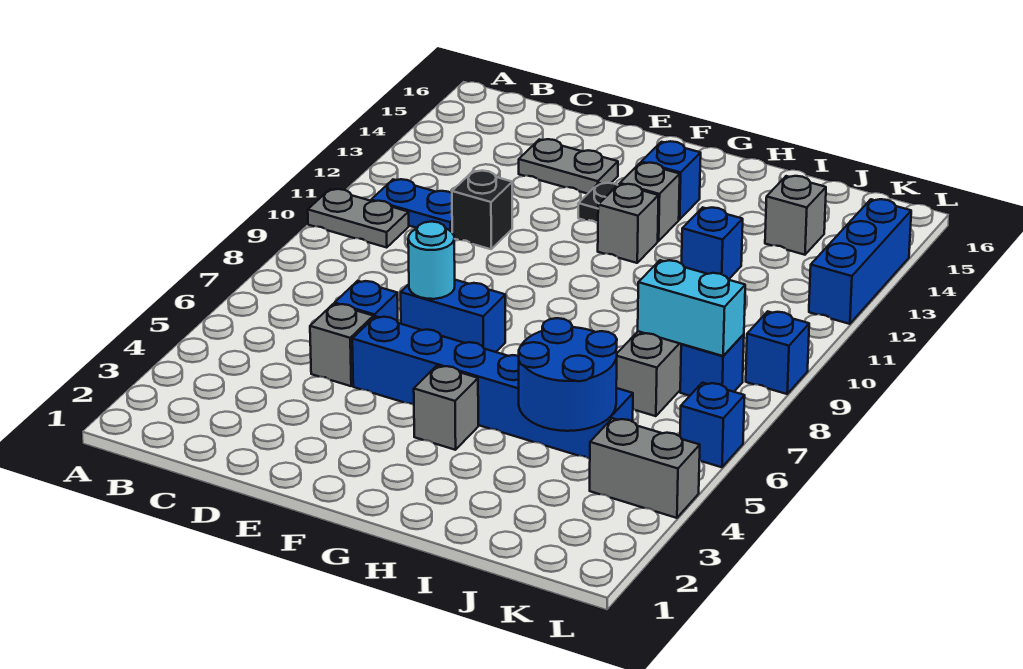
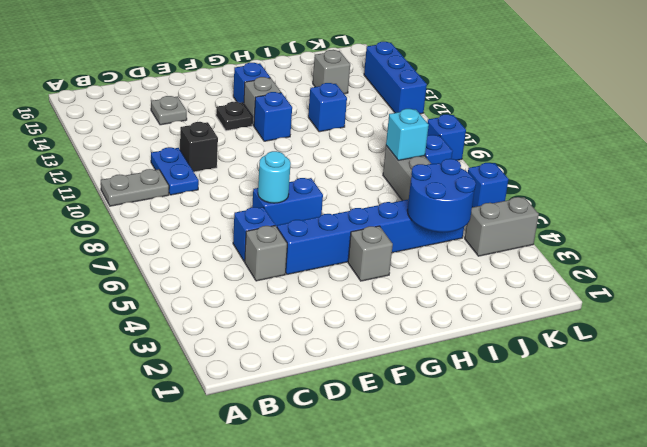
blue 1x2 plate [371,179,452,232] -> blue 1x2 plate turned to [151,147,199,195]
grey 1x2 plate [519,139,618,194] -> grey 1x1 plate [151,96,187,125]
grey 1x1 brick [598,184,659,263] -> blue 1x1 brick [254,92,292,141]
cyan 1x2 brick [638,260,745,356] -> cyan 1x1 brick [386,109,429,160]

